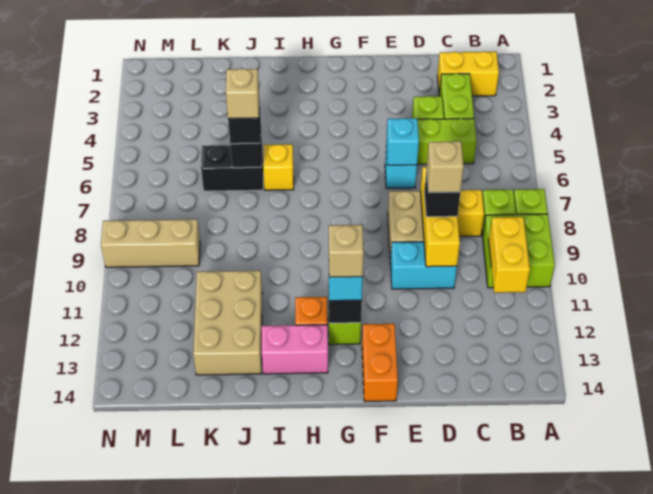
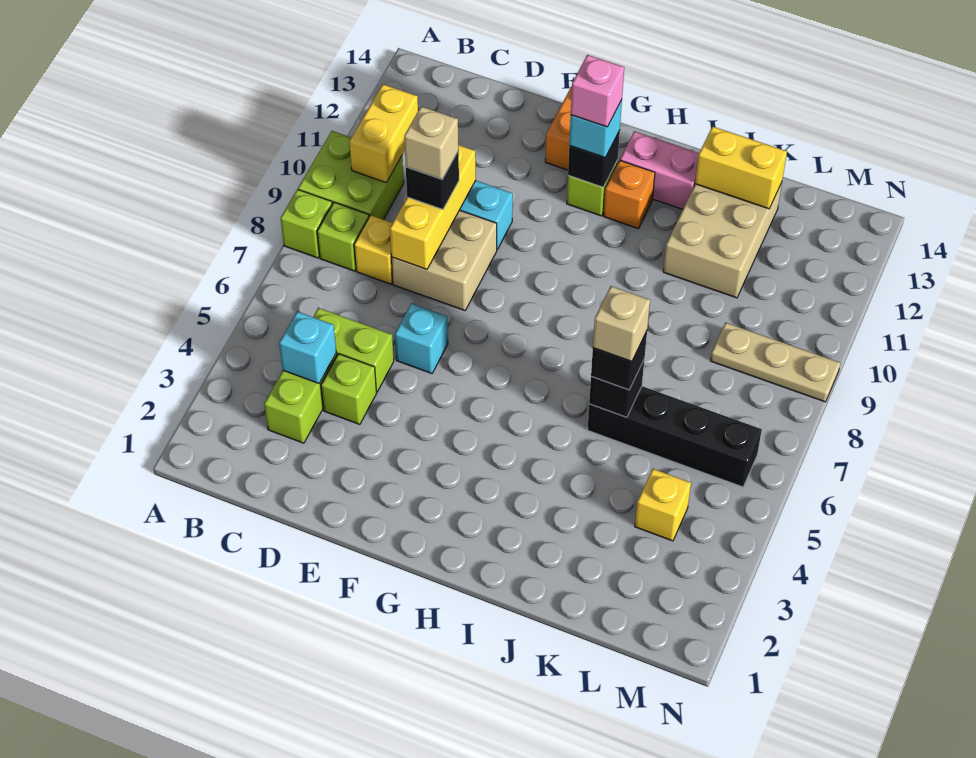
yellow 1x2 brick [438,51,499,96] -> yellow 1x2 brick moved to [695,126,787,209]
cyan 1x1 brick [386,118,419,165] -> cyan 1x1 brick moved to [279,312,336,383]
tan 1x1 brick [329,225,364,277] -> pink 1x1 brick [571,55,624,127]
yellow 1x1 brick [263,144,294,190] -> yellow 1x1 brick moved to [635,469,691,541]
black 1x2 brick [201,145,263,191] -> black 1x4 brick [588,386,762,487]
tan 1x3 brick [101,219,200,267] -> tan 1x3 plate [711,323,840,402]

